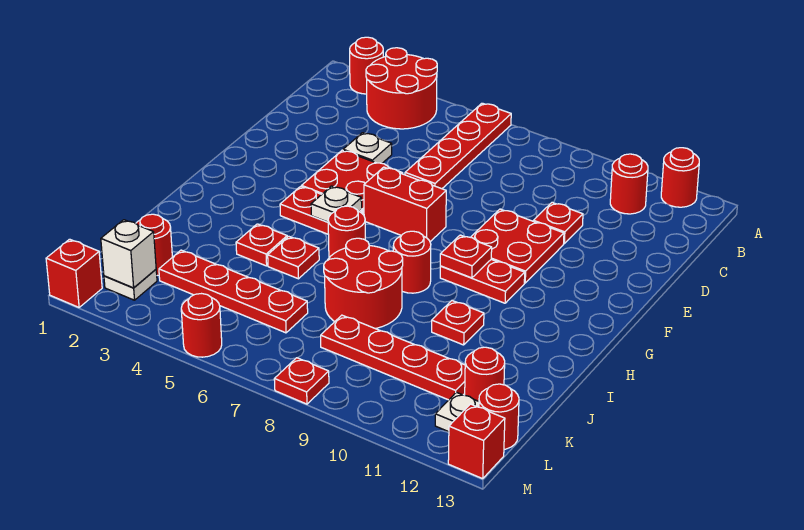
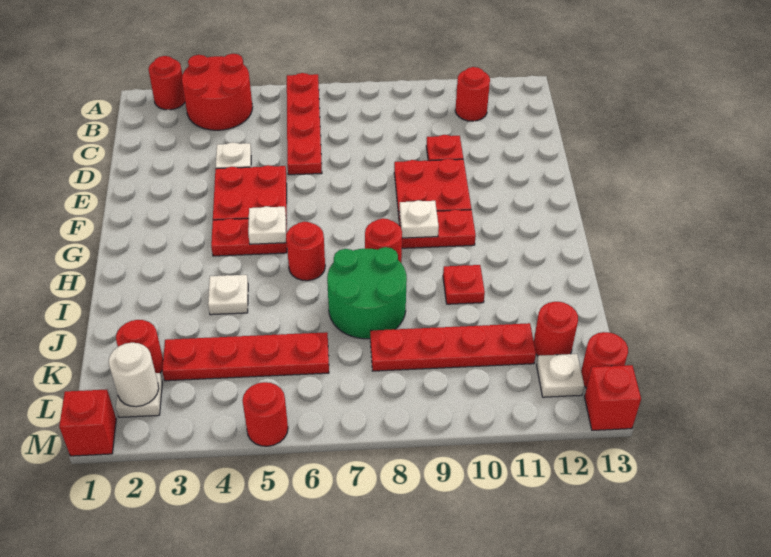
red 1x1 round brick [661,148,699,207] -> none
red 1x2 brick [364,167,446,242] -> none
red 1x1 plate [440,235,492,278] -> white 1x1 plate [399,200,439,238]
red 1x1 plate [236,224,287,266] -> white 1x1 plate [208,275,248,315]
red 1x1 plate [268,236,319,279] -> none
red 2x2 round brick [324,238,403,328] -> green 2x2 round brick [327,247,407,339]
white 1x1 brick [101,220,156,288] -> white 1x1 round brick [109,343,159,407]
red 1x1 plate [274,358,329,404] -> none

